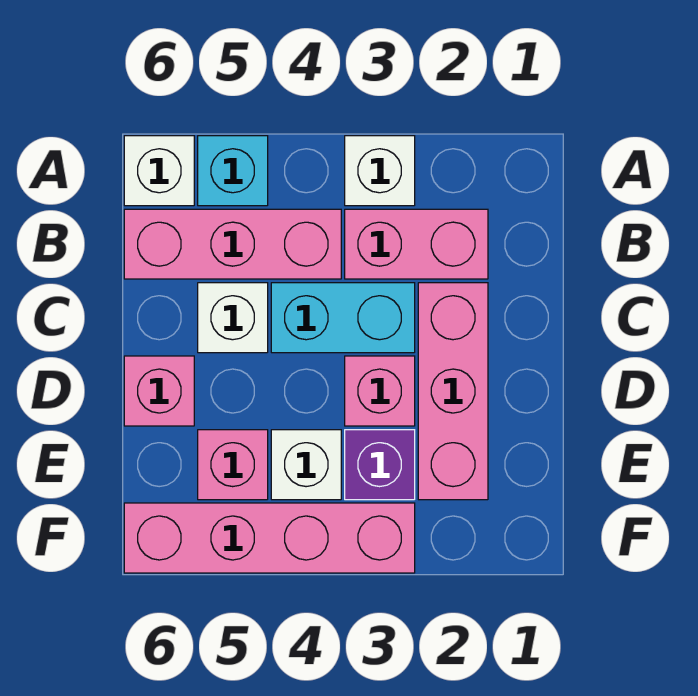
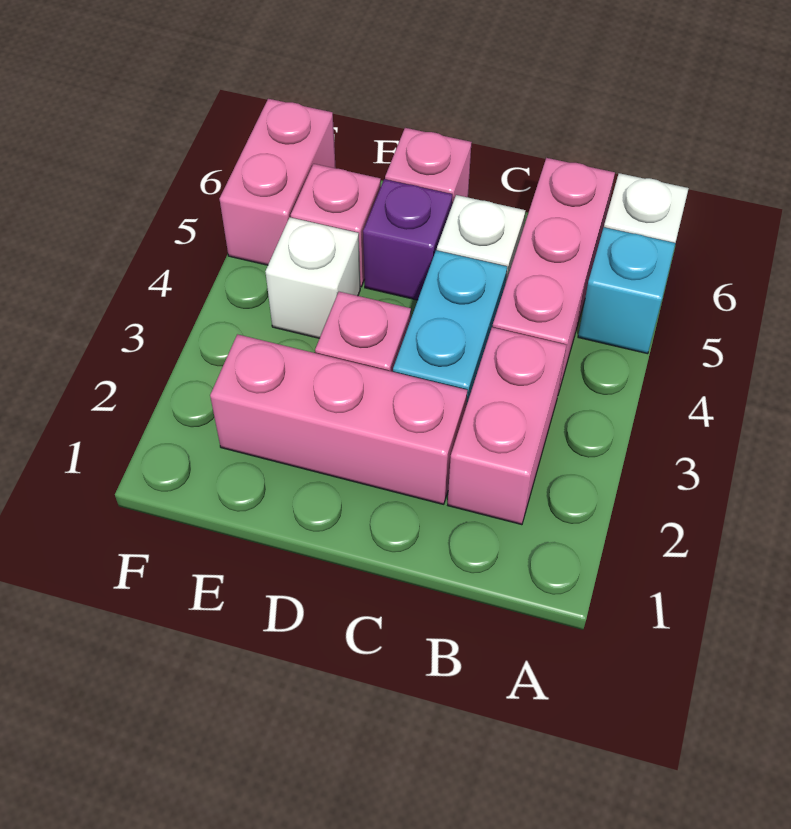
white 1x1 brick [345,136,415,206] -> none
purple 1x1 brick [345,430,415,500] -> purple 1x1 brick moved to [363,179,452,300]
pink 1x4 brick [124,503,415,573] -> pink 1x2 brick [220,99,336,265]

